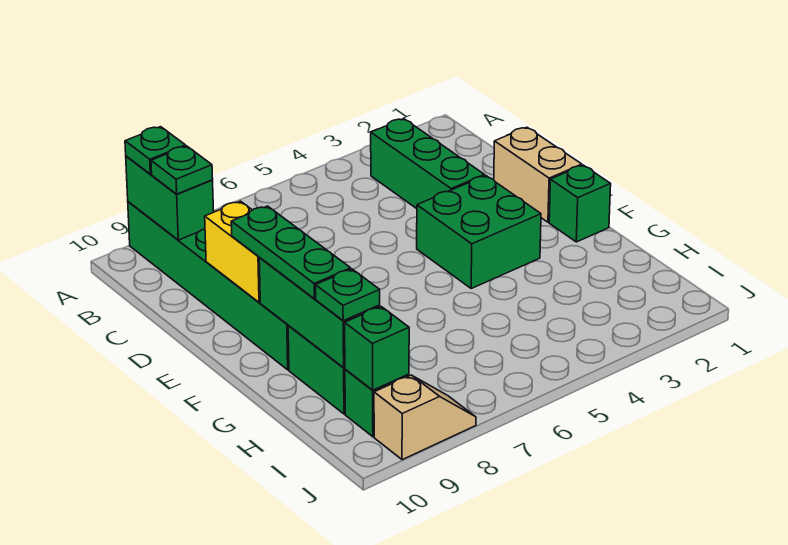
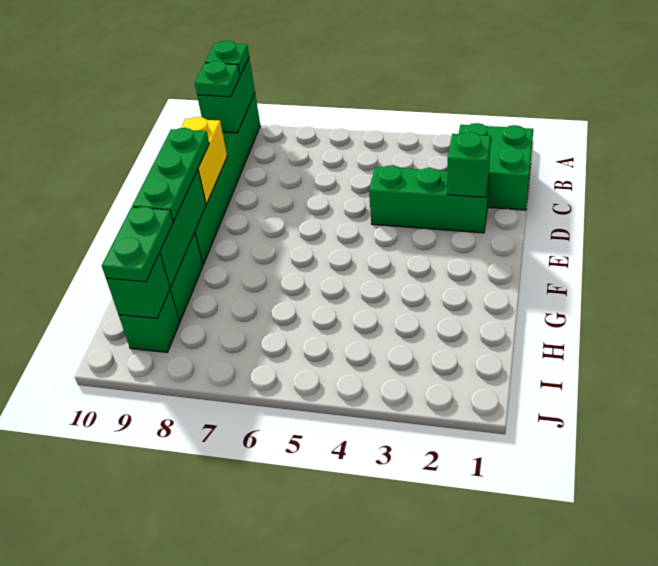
green 1x3 brick [371,119,485,209] -> green 1x3 brick turned to [369,165,489,233]
tan 1x2 brick [494,127,582,222] -> none
green 2x2 brick [417,176,541,288] -> green 2x2 brick moved to [459,123,533,210]
green 1x1 brick [549,165,611,242] -> green 1x1 brick moved to [447,132,491,198]
green 1x1 plate [316,269,380,321] -> green 1x2 plate [102,207,173,282]
tan 1x2 slope [374,375,476,460] -> none

